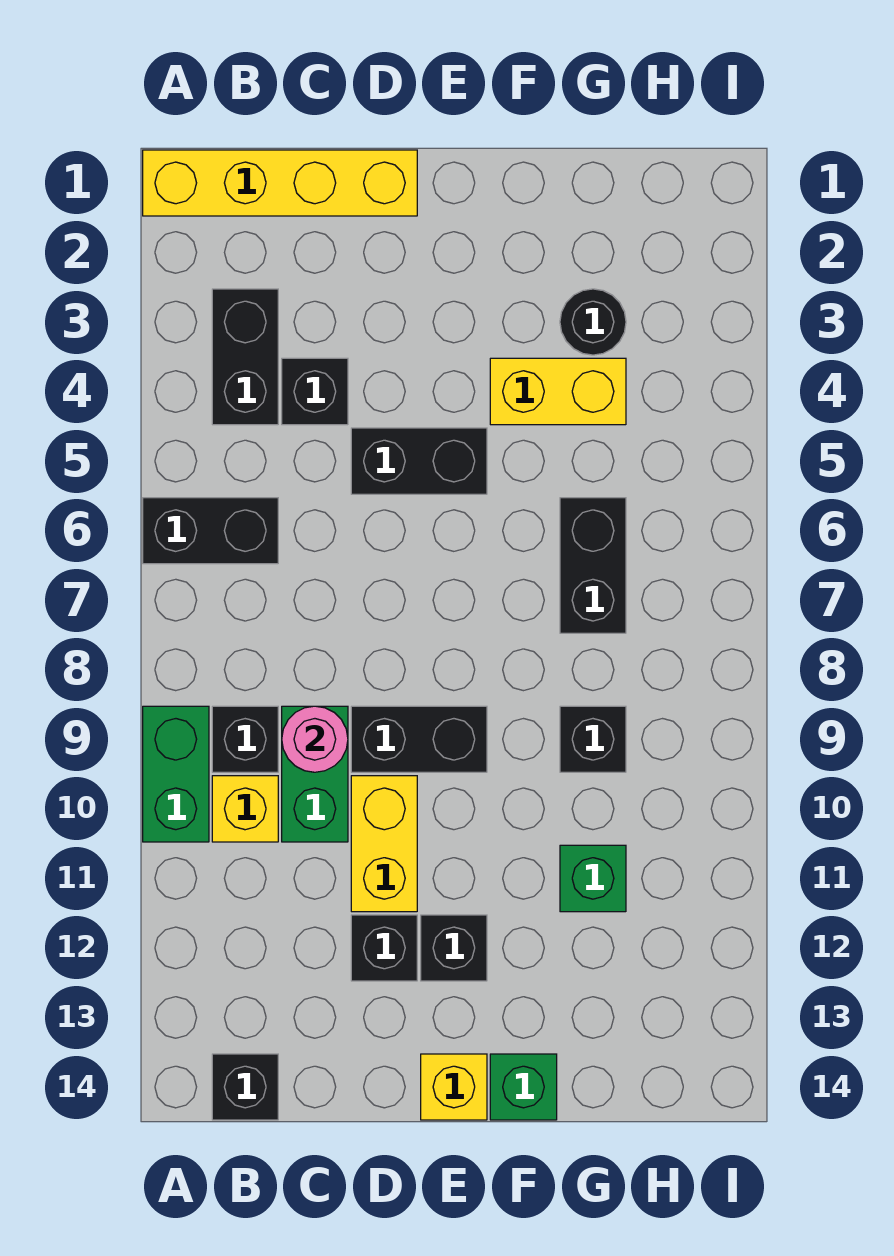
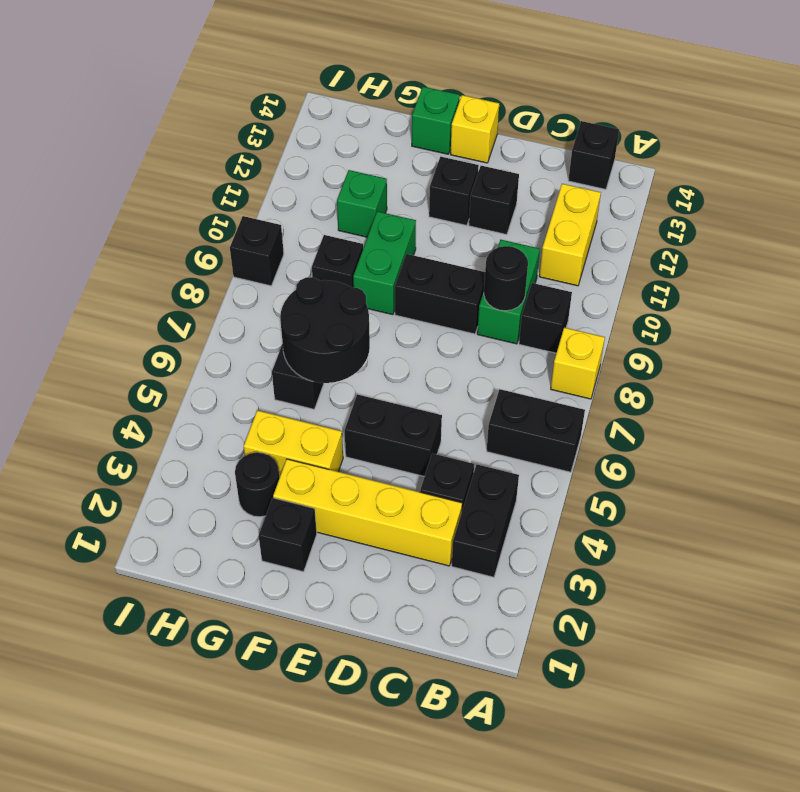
yellow 1x4 brick [143,150,417,216] -> yellow 1x4 brick moved to [273,459,462,566]
green 1x2 brick [143,706,209,842] -> green 1x2 brick moved to [353,211,416,315]
yellow 1x1 brick [212,776,278,842] -> yellow 1x1 brick moved to [551,328,605,399]
pink 1x1 round brick [282,706,348,772] -> black 1x1 round brick [484,246,528,311]
yellow 1x2 brick [351,776,417,912] -> yellow 1x2 brick moved to [539,184,601,286]
none -> black 1x1 brick [259,498,317,572]
none -> black 2x2 round brick [280,277,370,383]
none -> black 1x1 brick [230,216,284,286]

